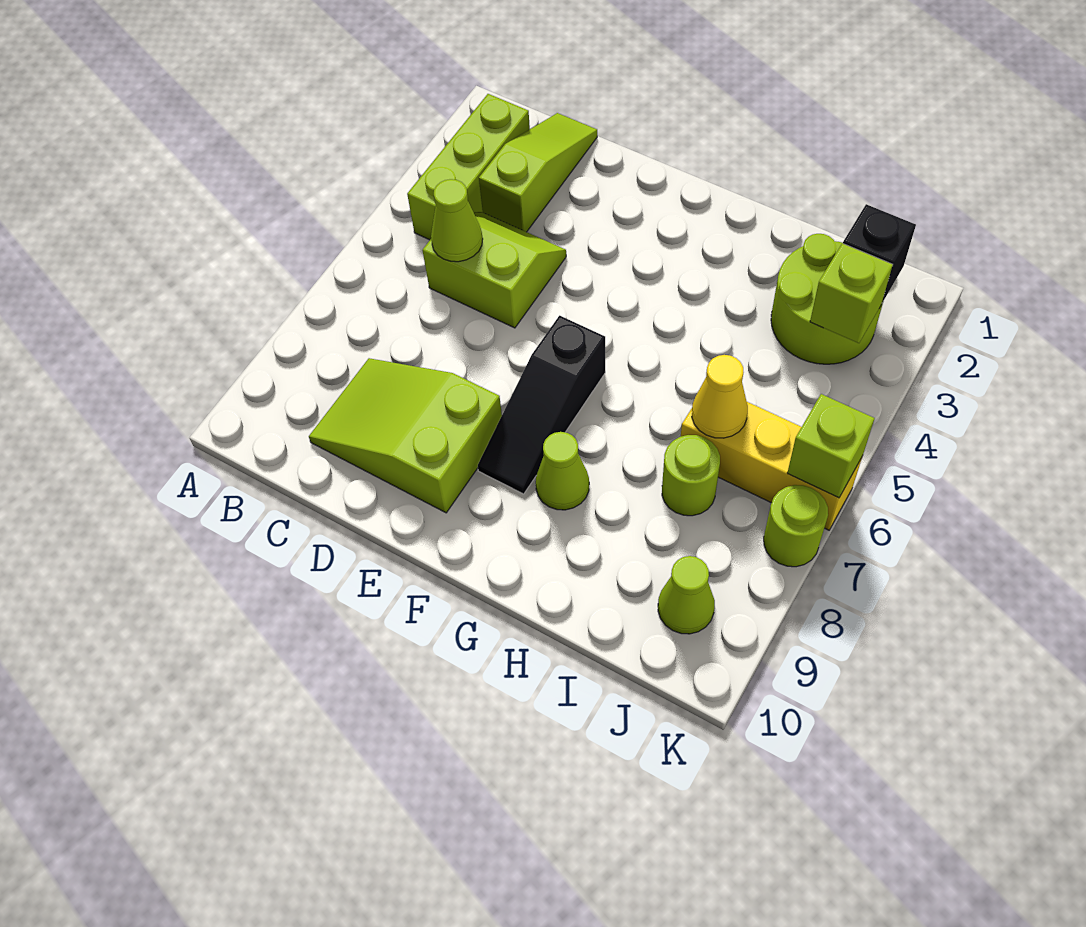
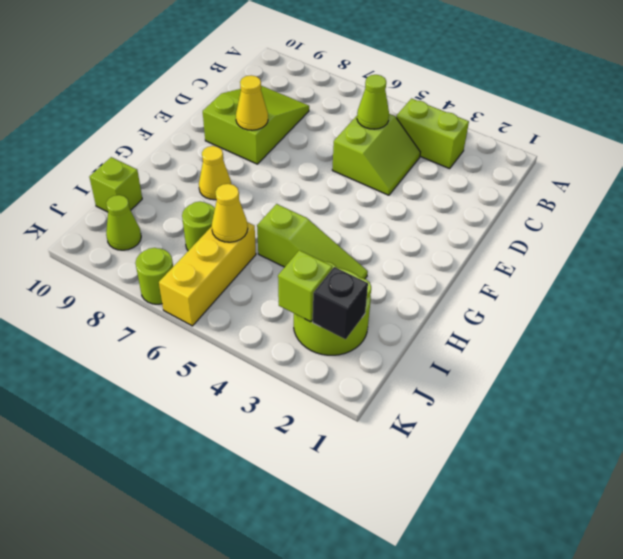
lime 1x3 brick [407,94,530,240] -> lime 1x2 brick [396,99,469,169]
lime 1x3 slope [479,113,597,232] -> lime 1x3 slope moved to [257,204,368,279]
none -> yellow 1x1 cone [236,75,268,130]
black 1x3 slope [478,316,605,494] -> none
lime 1x1 cone [536,432,589,510] -> yellow 1x1 cone [199,146,231,200]
lime 1x1 brick [787,394,875,498] -> lime 1x1 brick moved to [89,157,142,212]

